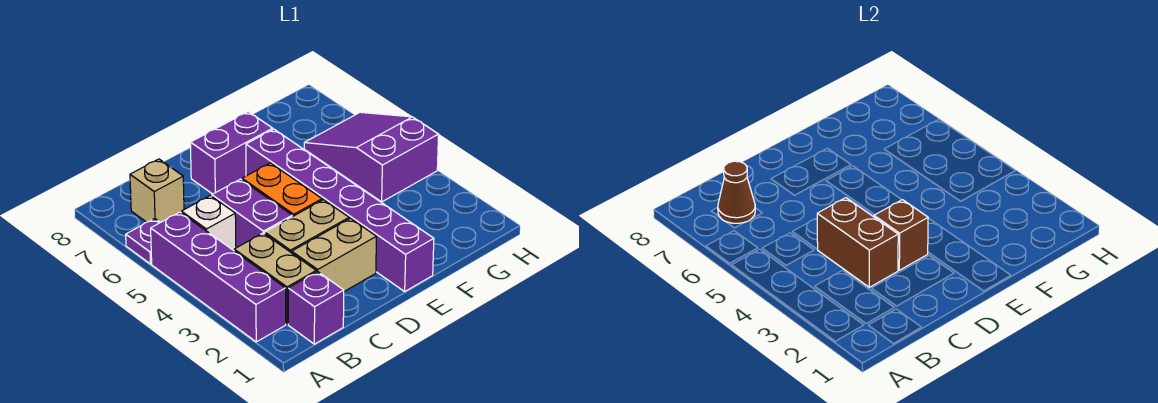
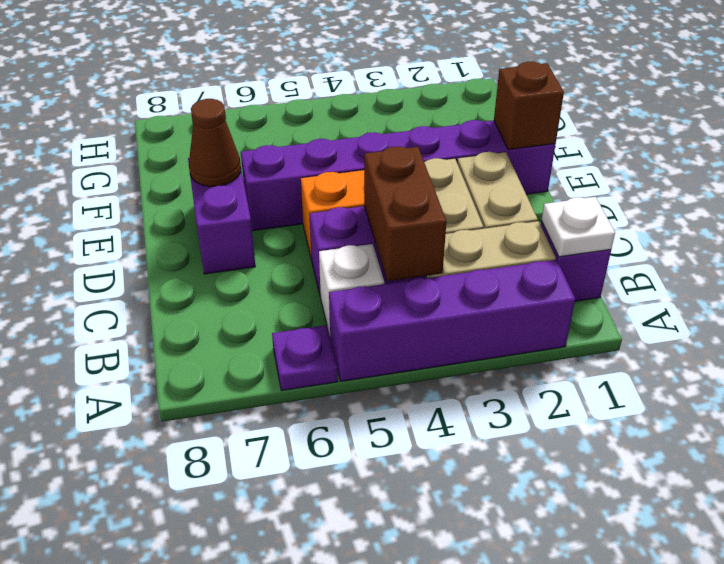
none -> white 1x1 plate [541,197,615,257]
tan 1x1 brick [130,159,184,223] -> none
brown 1x1 cone [718,161,755,223] -> brown 1x1 cone moved to [189,99,241,187]
brown 1x2 brick [817,198,898,287] -> brown 1x2 brick turned to [364,146,446,281]
brown 1x1 brick [874,200,928,270] -> brown 1x1 brick moved to [494,62,564,150]
purple 2x3 slope [304,112,439,202] -> none

